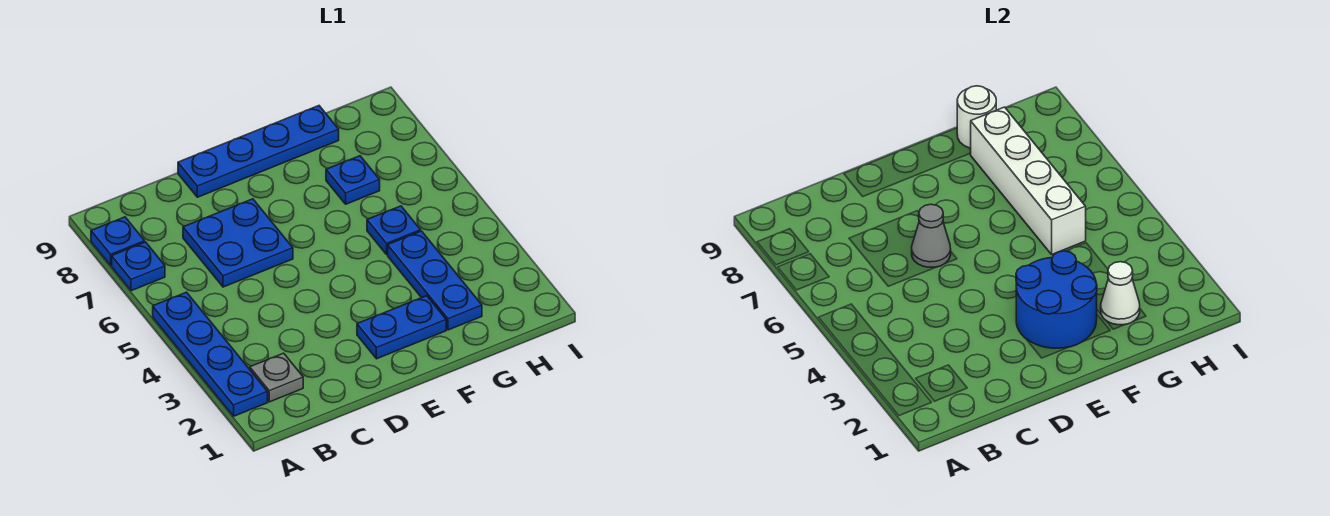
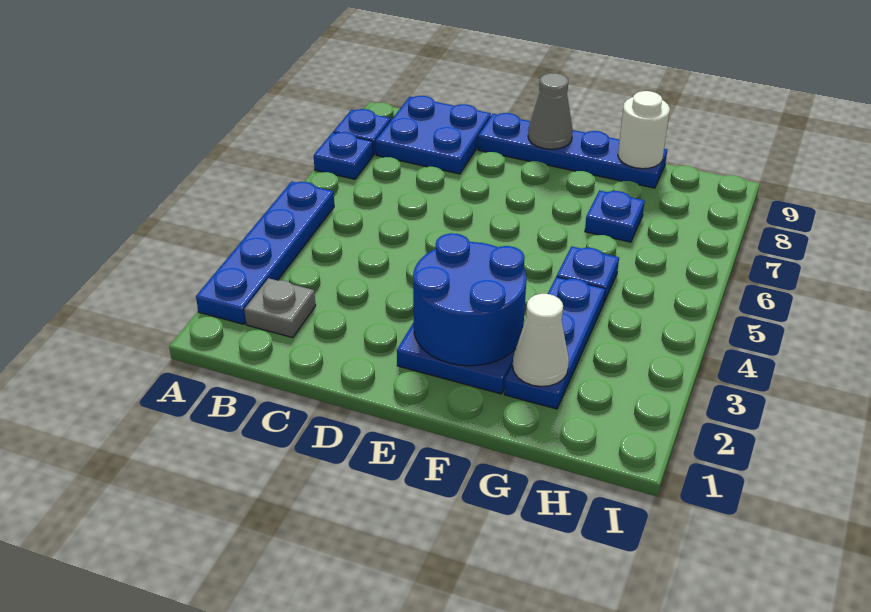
blue 2x2 plate [183,199,293,287] -> blue 2x2 plate moved to [375,96,491,174]
grey 1x1 cone [912,204,951,267] -> grey 1x1 cone moved to [528,73,573,149]
white 1x4 brick [971,107,1086,254] -> none

